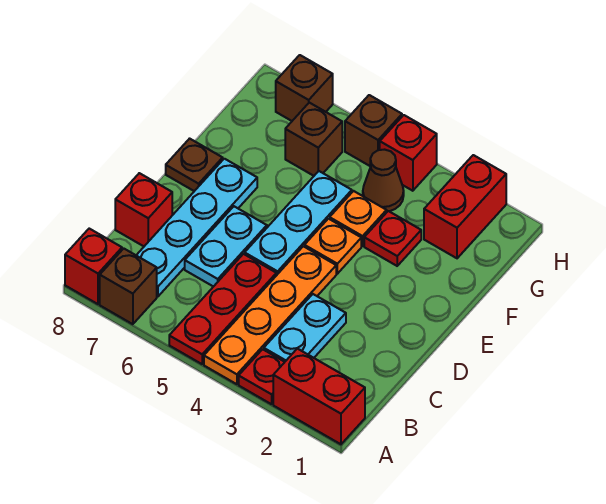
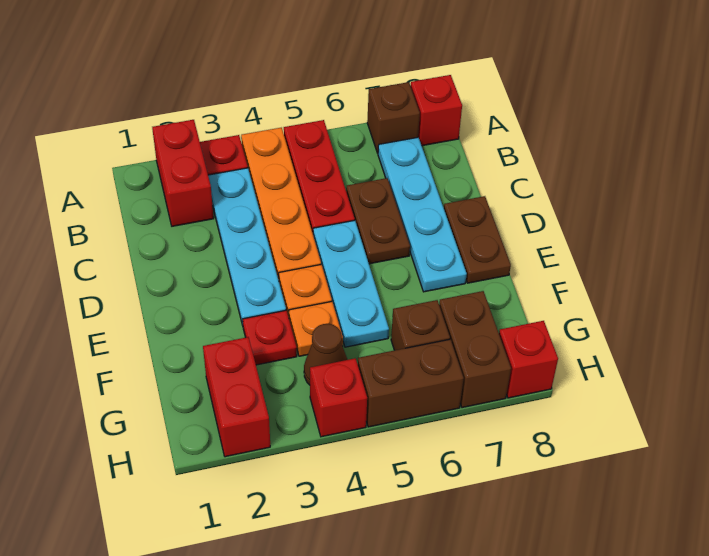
red 1x2 brick [273,349,365,444] -> red 1x2 brick turned to [152,120,214,226]
cyan 1x2 plate [264,294,346,362] -> cyan 1x4 plate [208,168,286,325]
cyan 1x2 plate [185,206,267,287] -> brown 1x2 plate [346,178,410,264]
red 1x1 brick [115,173,172,246] -> red 1x1 brick moved to [499,321,558,398]
brown 1x1 plate [166,139,223,191] -> brown 1x2 plate [444,196,511,283]
brown 1x1 brick [345,95,402,167] -> brown 1x2 brick [358,339,464,427]
brown 1x1 brick [276,55,333,121] -> brown 1x2 brick [439,291,511,408]

